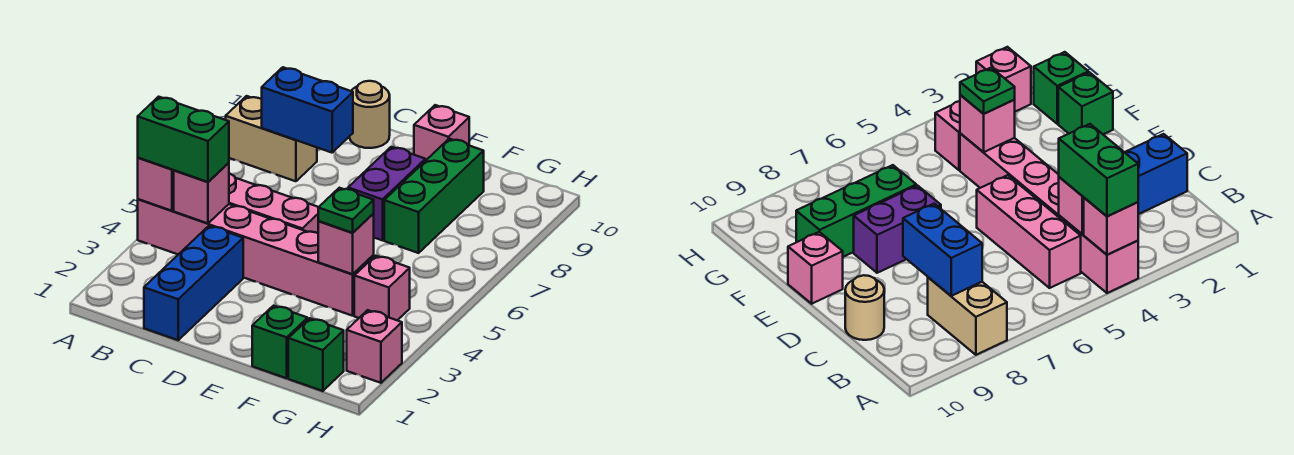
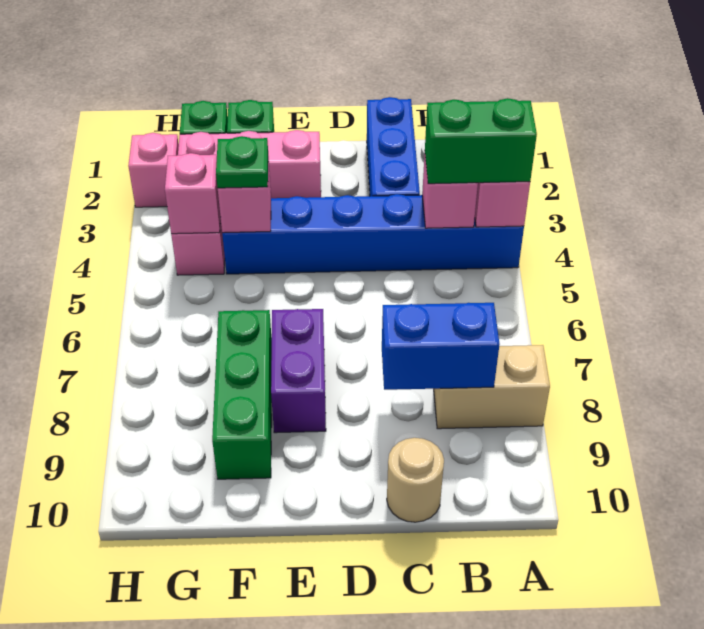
pink 1x6 brick [138,199,374,316] -> blue 1x6 brick [222,194,524,274]
pink 1x3 brick [229,174,319,233] -> pink 1x3 brick moved to [178,130,321,198]
pink 1x1 brick [414,105,469,161] -> pink 1x1 brick moved to [165,153,220,234]

